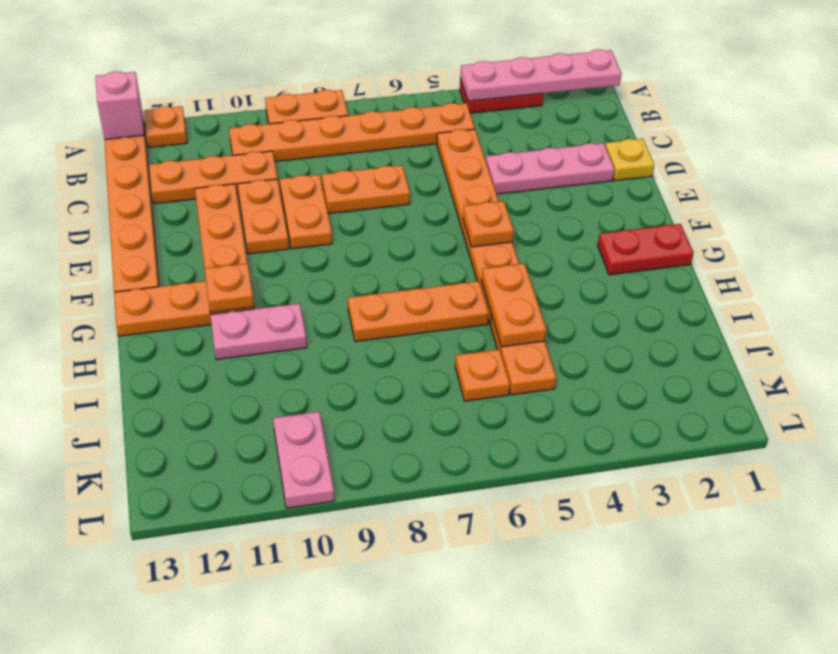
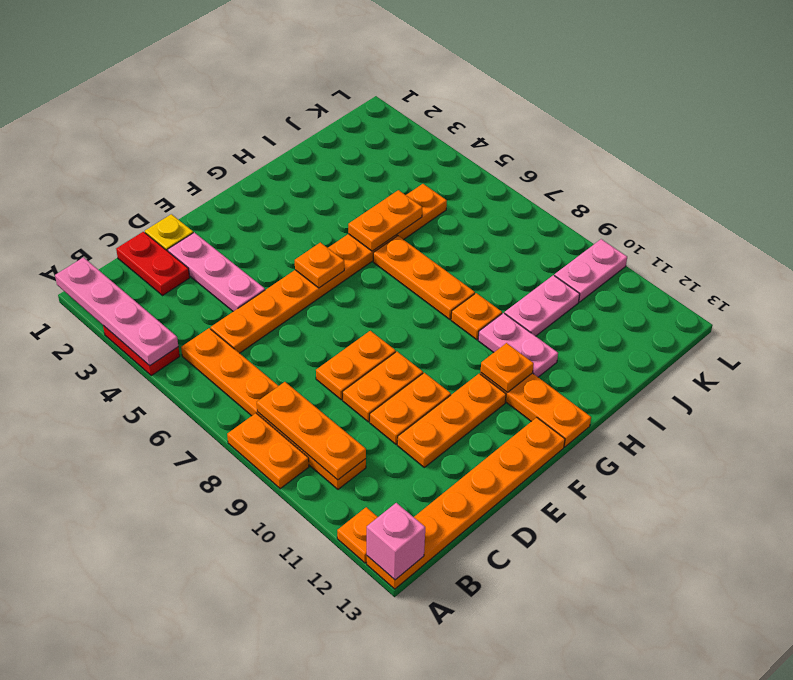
orange 1x3 plate [149,151,278,204] -> orange 1x3 plate moved to [257,382,366,480]
orange 1x2 plate [322,165,410,214] -> orange 1x2 plate turned to [316,331,396,400]
red 1x2 plate [598,224,694,275] -> red 1x2 plate moved to [116,232,190,295]
none -> pink 1x2 plate [505,275,580,336]
orange 1x1 plate [455,349,510,401] -> orange 1x1 plate moved to [451,293,502,340]

